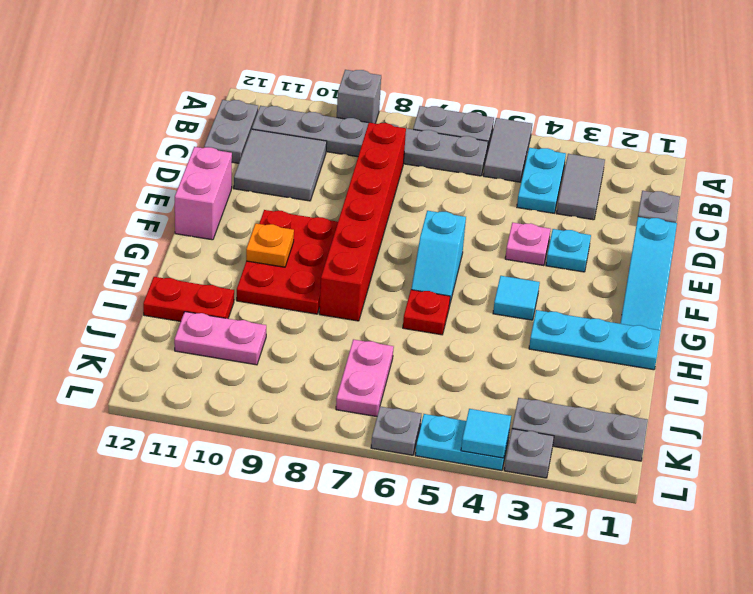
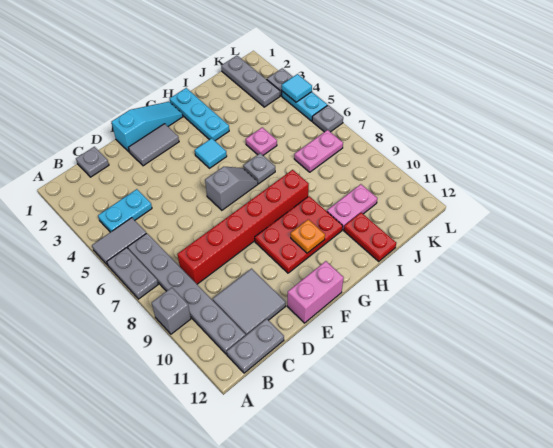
grey 1x2 tile [557,154,605,220] -> grey 1x2 tile moved to [128,124,179,166]
cyan 1x1 plate [546,229,591,272] -> none
pink 1x1 plate [505,223,550,266] -> pink 1x1 plate moved to [246,127,277,155]
cyan 1x2 slope [411,211,466,306] -> grey 1x2 slope [205,167,258,210]
red 1x1 plate [403,290,450,335] -> grey 1x1 plate [243,153,275,184]
pink 1x2 plate [174,312,266,365] -> pink 1x2 plate turned to [327,184,377,230]

